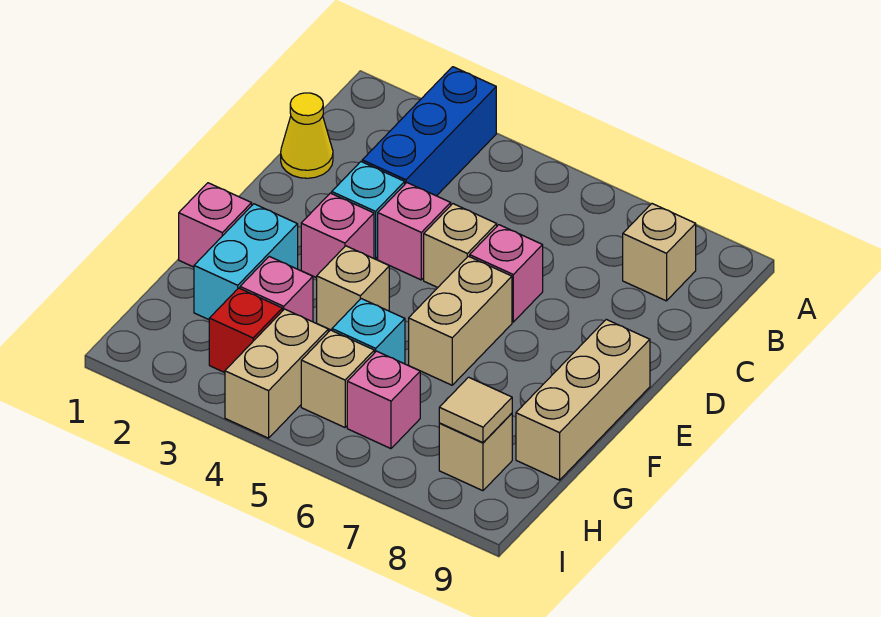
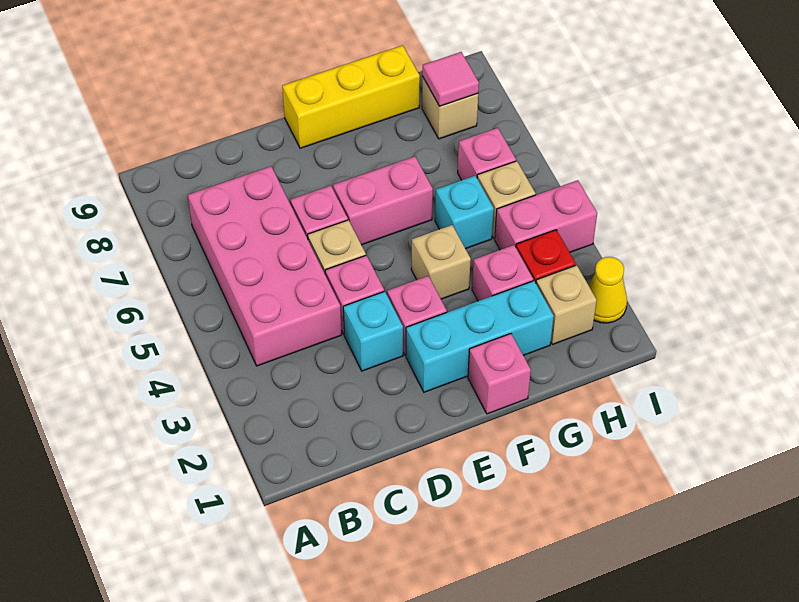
blue 1x3 brick [362,67,496,196] -> none
none -> pink 2x4 brick [188,166,342,366]
tan 1x1 brick [623,204,696,301] -> tan 1x1 brick moved to [536,265,597,345]
yellow 1x1 cone [281,93,333,178] -> yellow 1x1 cone moved to [589,257,627,323]
tan 1x2 brick [409,256,512,385] -> pink 1x2 brick [333,156,433,245]
tan 1x3 brick [516,319,650,480] -> yellow 1x3 brick [282,45,420,148]
cyan 1x2 brick [194,204,298,320] -> cyan 1x3 brick [406,281,554,392]
tan 1x2 brick [225,309,328,438] -> pink 1x2 brick [495,180,597,252]
tan 1x1 tile [439,377,512,443] -> pink 1x1 tile [422,52,479,106]

